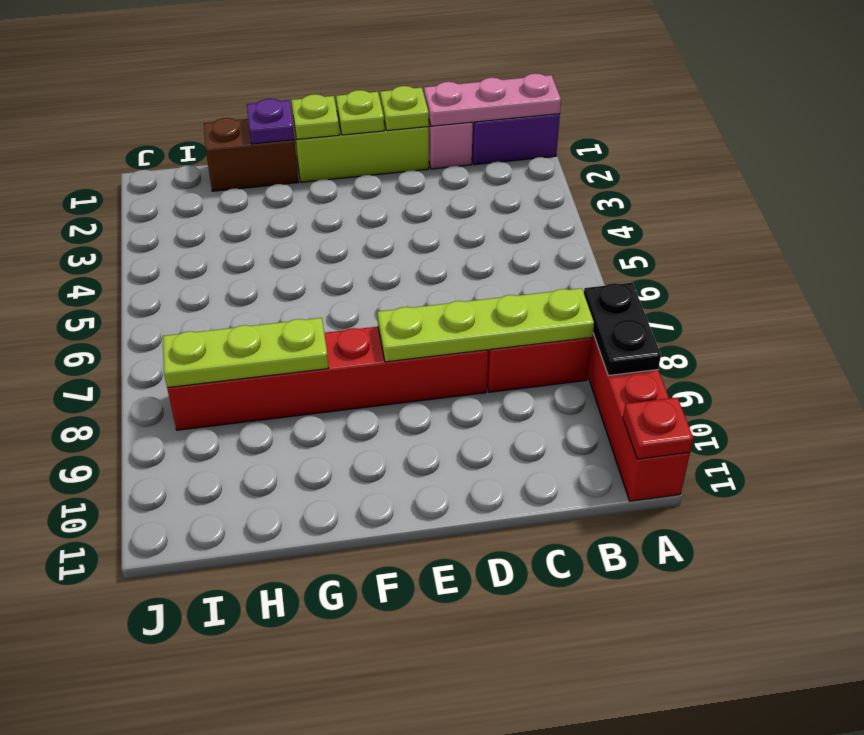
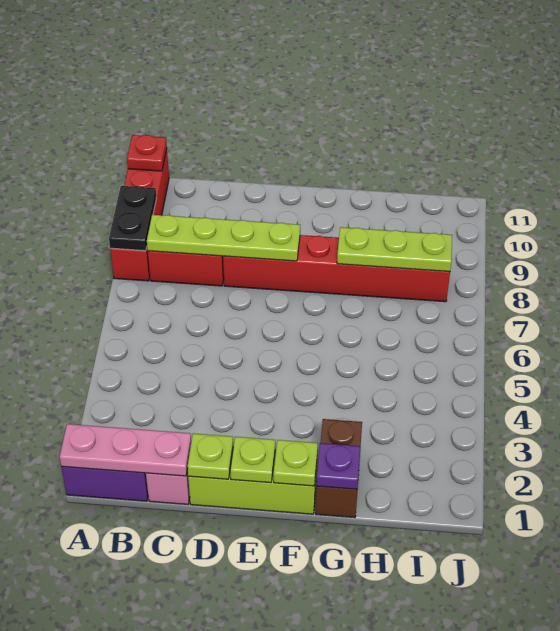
brown 1x2 brick [204,118,298,191] -> brown 1x2 brick turned to [316,419,362,518]

